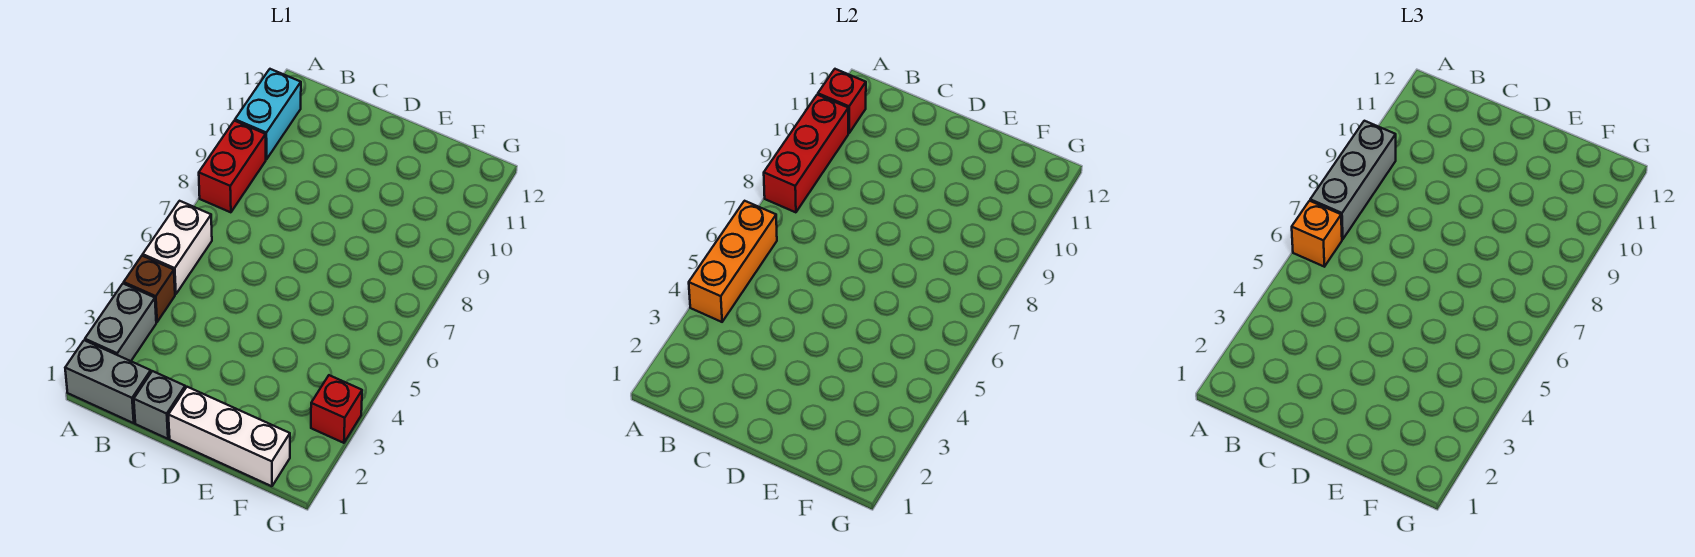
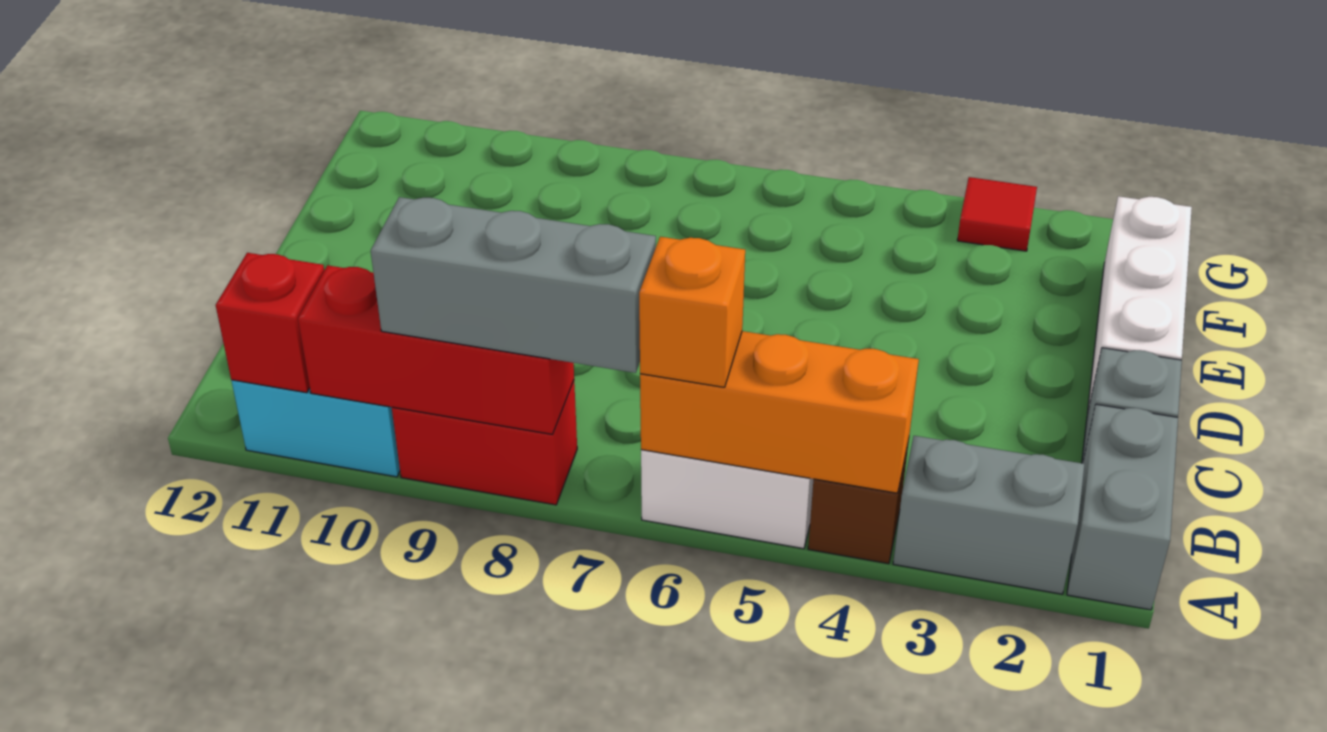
red 1x1 brick [311,375,362,443] -> red 1x1 tile [957,177,1037,251]

